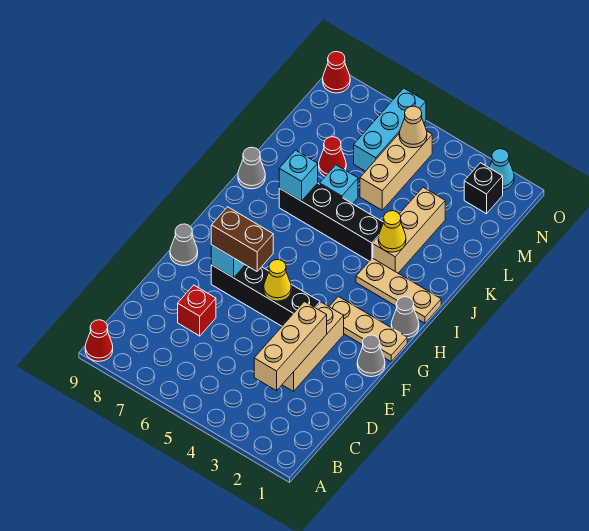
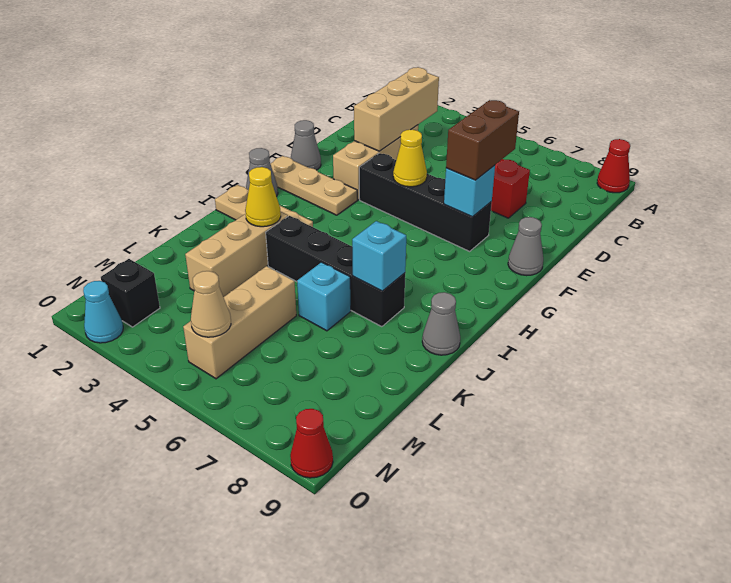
brown 1x2 brick [211,207,273,271] -> brown 1x2 brick turned to [446,100,519,180]
red 1x1 cone [319,137,346,176] -> none
cyan 1x3 brick [354,88,426,171] -> none

